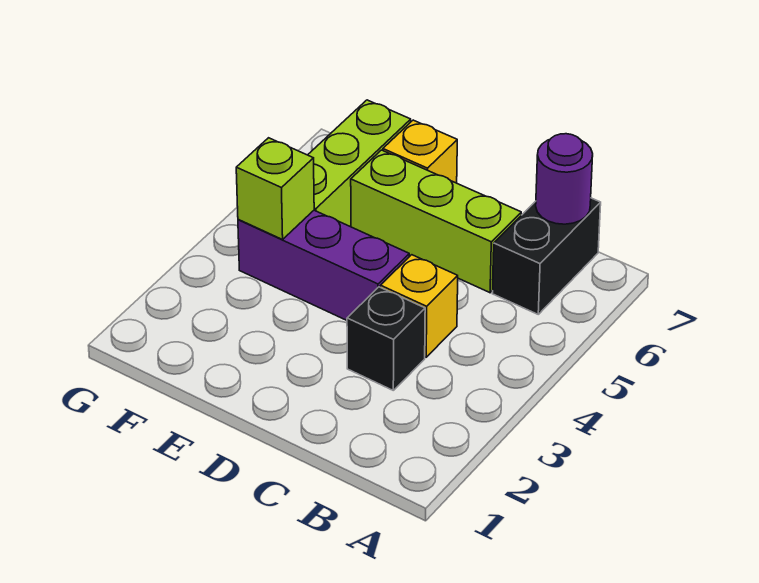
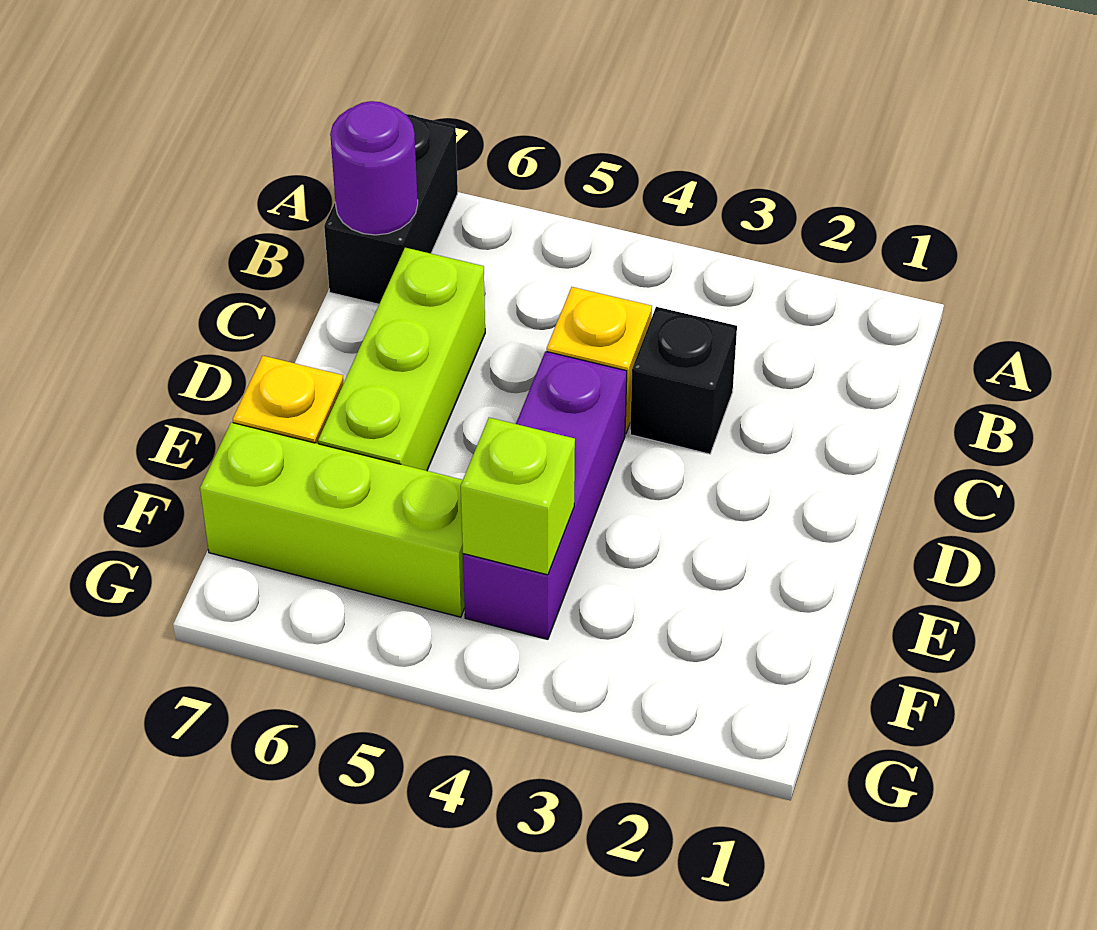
black 1x2 brick [492,198,601,314] -> black 1x2 brick turned to [324,114,458,304]

